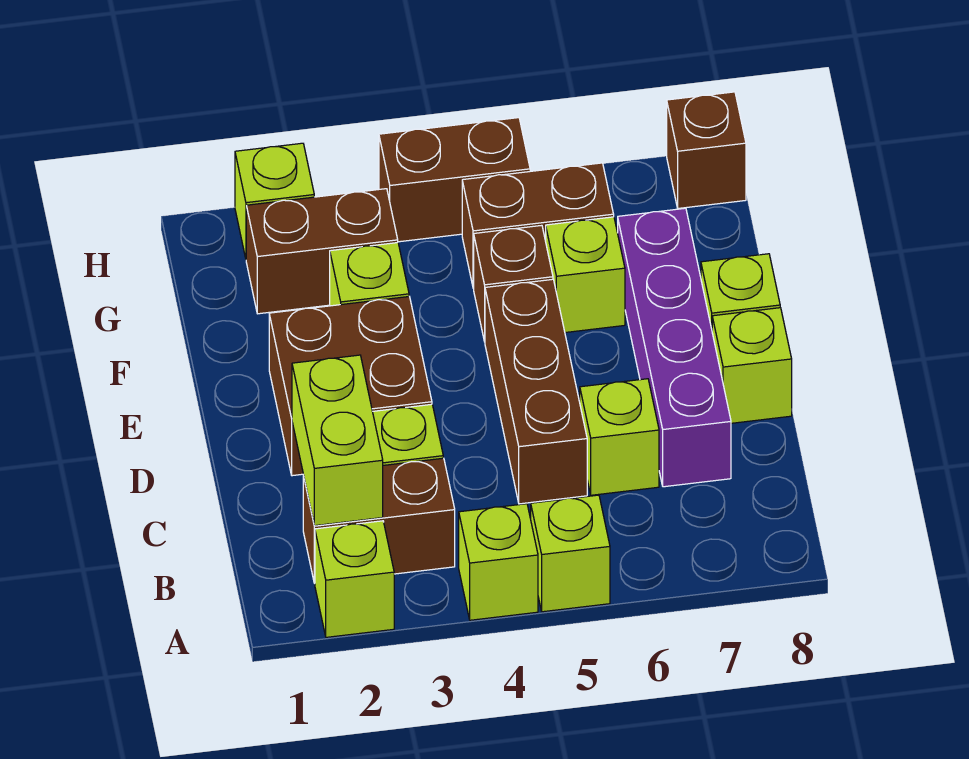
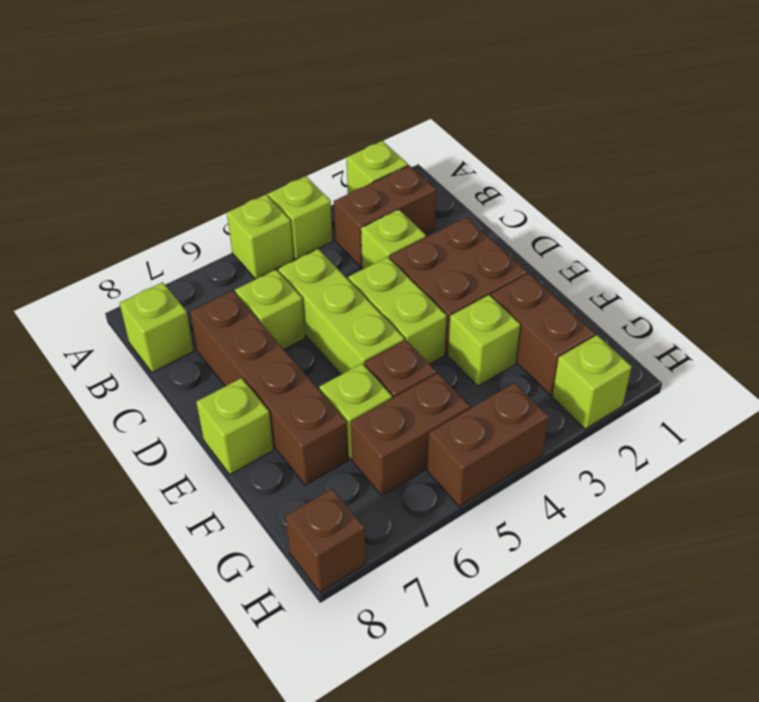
lime 1x2 brick [292,355,383,526] -> lime 1x2 brick moved to [348,257,447,364]
brown 1x3 brick [485,279,587,504] -> lime 1x3 brick [278,249,404,374]
purple 1x4 brick [618,208,731,487] -> brown 1x4 brick [190,291,348,485]
lime 1x1 brick [712,308,792,423] -> lime 1x1 brick moved to [120,282,194,372]
brown 1x2 brick [246,189,398,314] -> brown 1x2 brick turned to [491,273,595,395]

